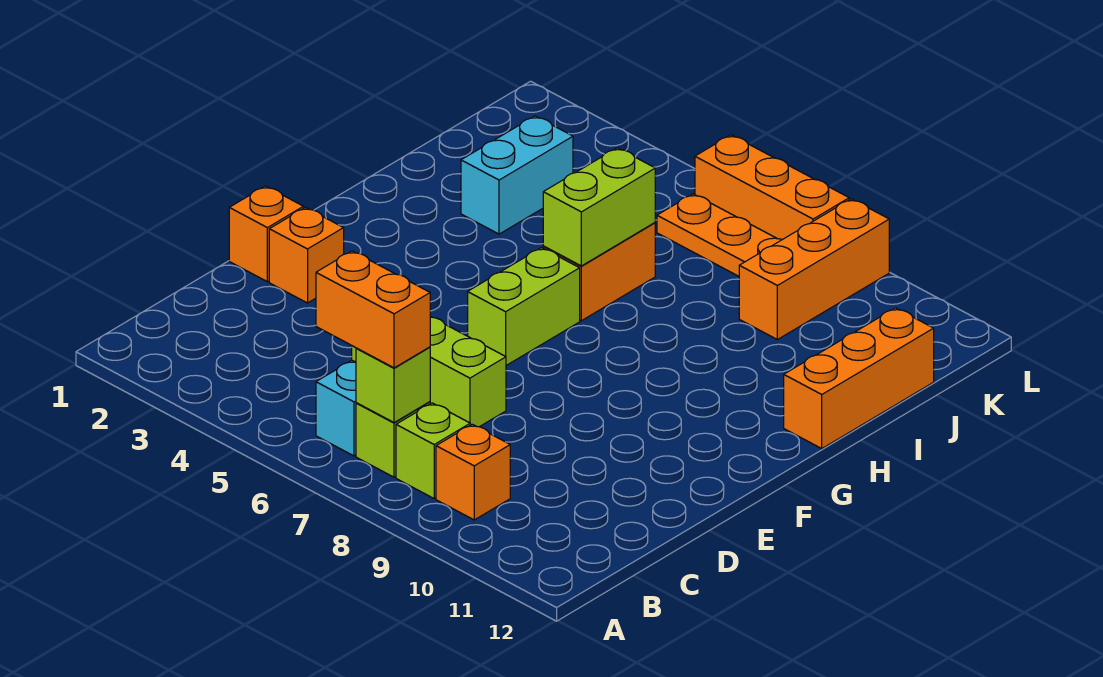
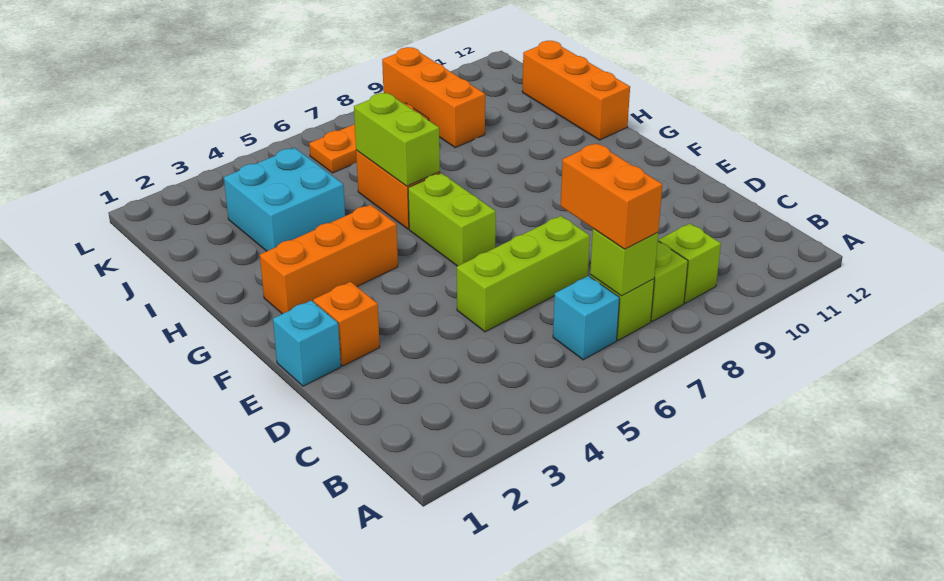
orange 1x2 brick [316,251,430,368] -> orange 1x2 brick turned to [561,143,662,249]
orange 1x1 brick [436,424,510,520] -> lime 1x1 brick [658,223,721,303]
orange 1x1 brick [229,186,304,282] -> cyan 1x1 brick [273,300,341,386]
cyan 1x2 brick [461,116,573,234] -> cyan 2x2 brick [224,148,345,251]
orange 1x3 brick [695,135,849,240] -> orange 1x3 brick moved to [260,205,398,314]

